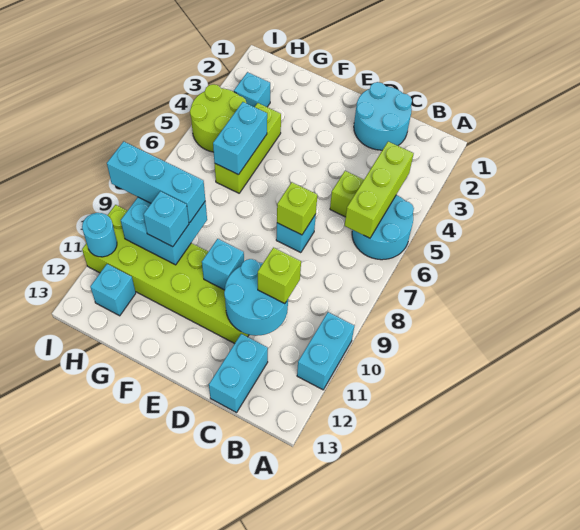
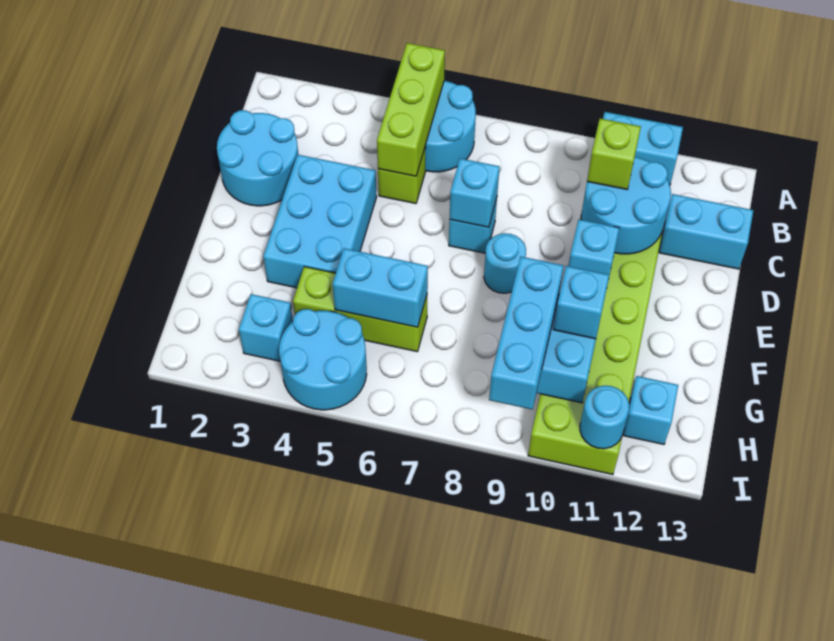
lime 1x3 brick [345,142,414,238] -> lime 1x3 brick turned to [377,43,445,176]
none -> cyan 2x3 brick [263,155,377,288]
lime 1x1 brick [277,182,317,235] -> cyan 1x1 brick [450,158,500,227]
none -> cyan 1x1 round brick [484,233,526,293]
lime 2x2 round brick [190,84,246,152] -> cyan 2x2 round brick [279,309,367,410]

